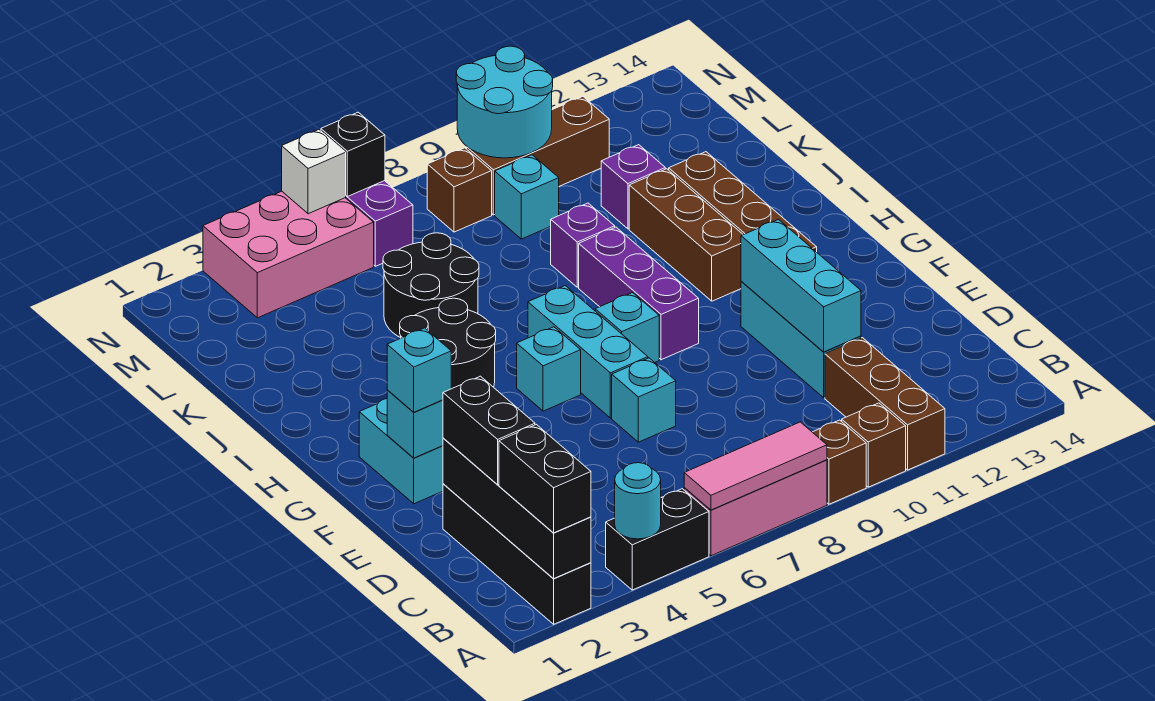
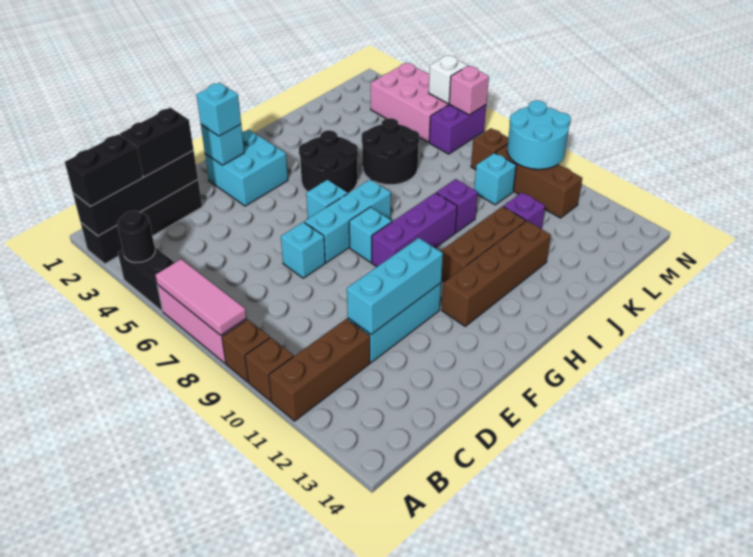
cyan 1x1 round brick [615,463,661,539] -> black 1x1 round brick [117,211,155,263]
black 1x1 brick [321,112,385,197] -> pink 1x1 brick [449,66,489,115]

